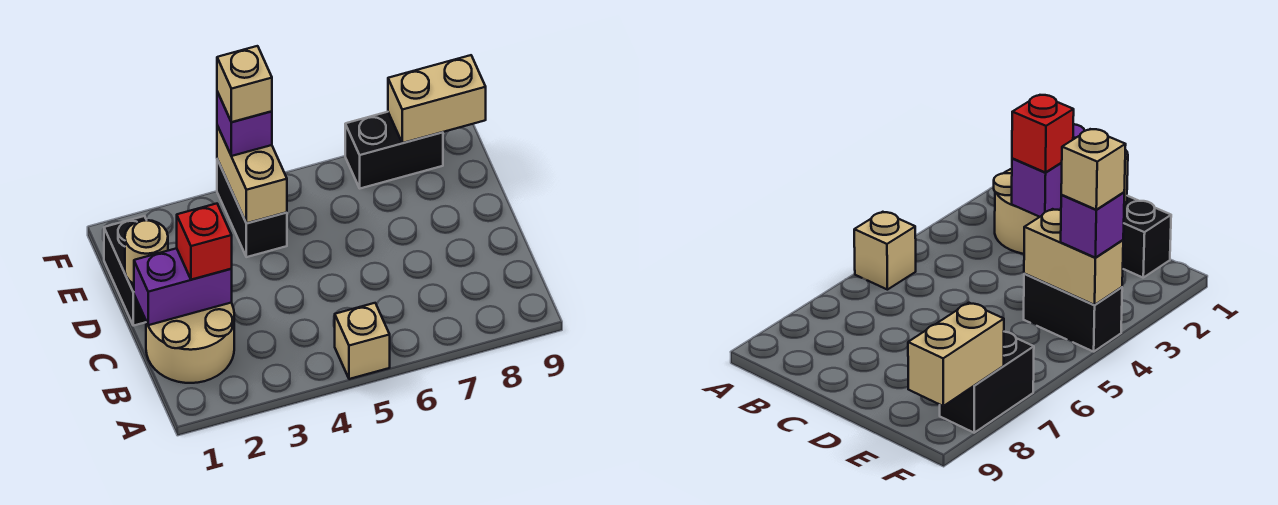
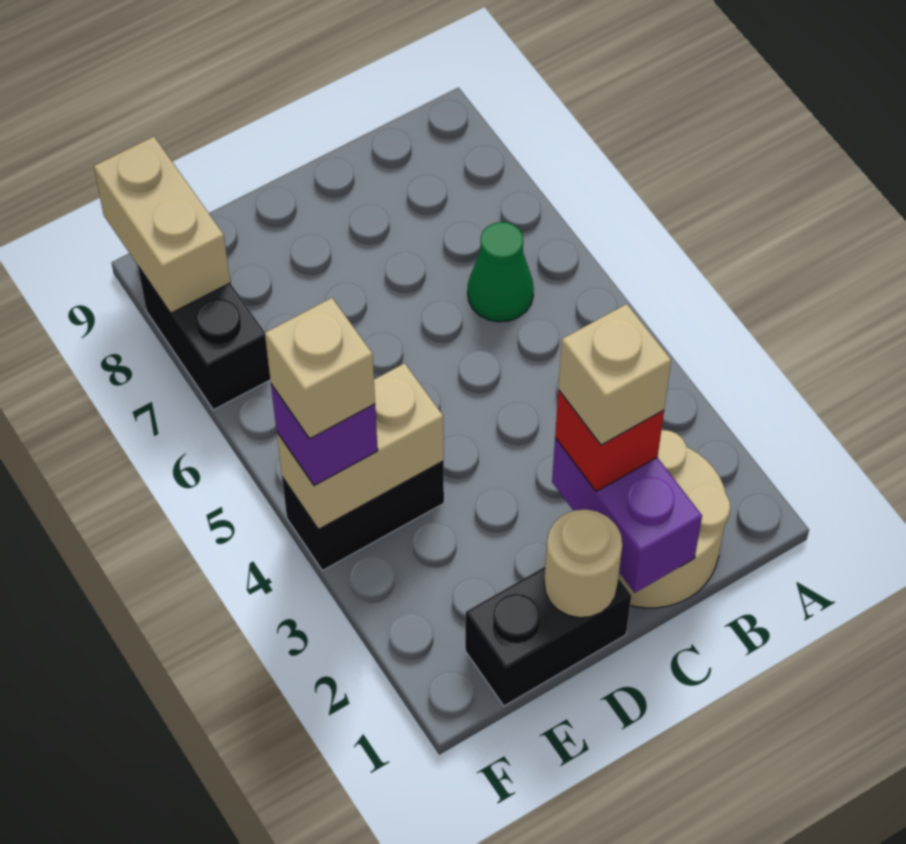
tan 1x1 brick [335,303,390,379] -> tan 1x1 brick moved to [558,304,671,445]
none -> green 1x1 cone [468,222,534,322]

